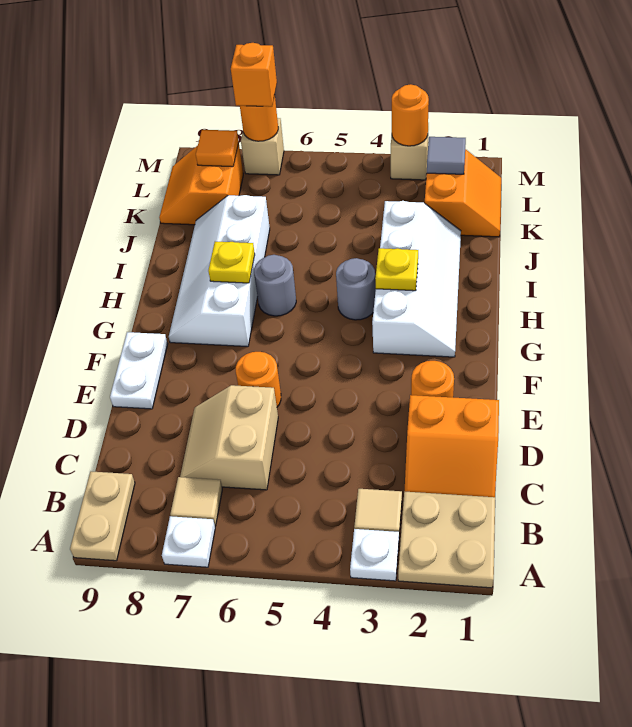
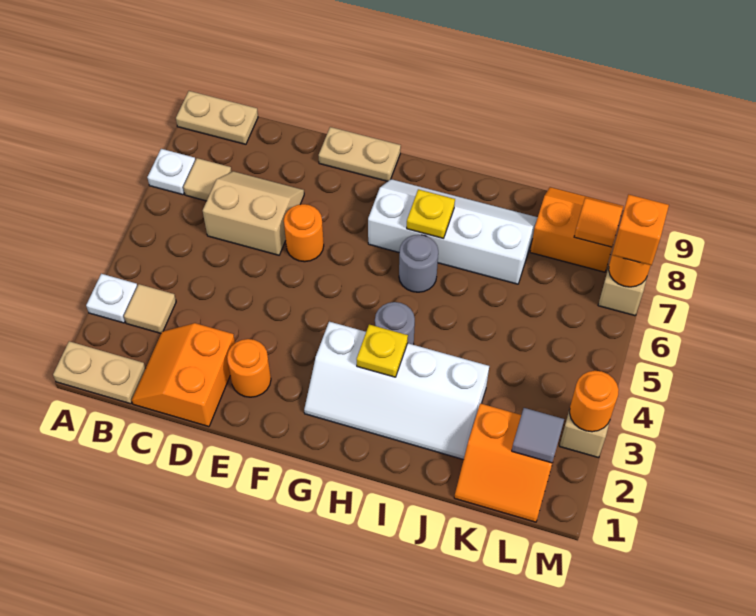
tan 2x2 plate [398,491,495,588] -> tan 1x2 plate [53,341,146,404]
white 1x2 plate [110,332,168,409] -> tan 1x2 plate [319,127,401,181]

